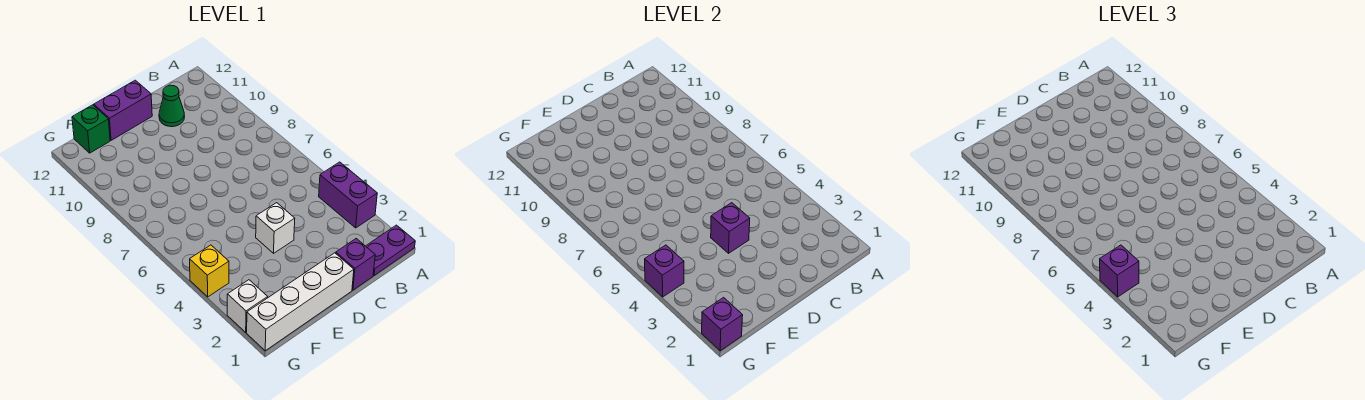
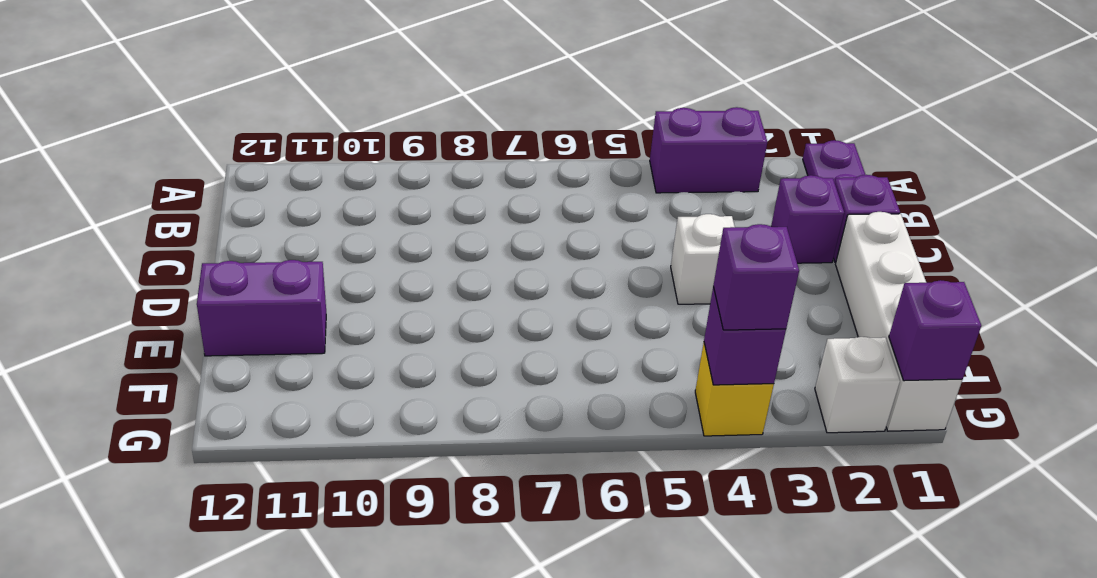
green 1x1 cone [159,85,185,127] -> none
purple 1x1 brick [711,203,750,253] -> purple 1x1 brick moved to [771,175,844,263]
purple 1x2 brick [94,80,152,140] -> purple 1x2 brick turned to [197,260,326,356]
green 1x1 brick [72,105,110,153] -> none

